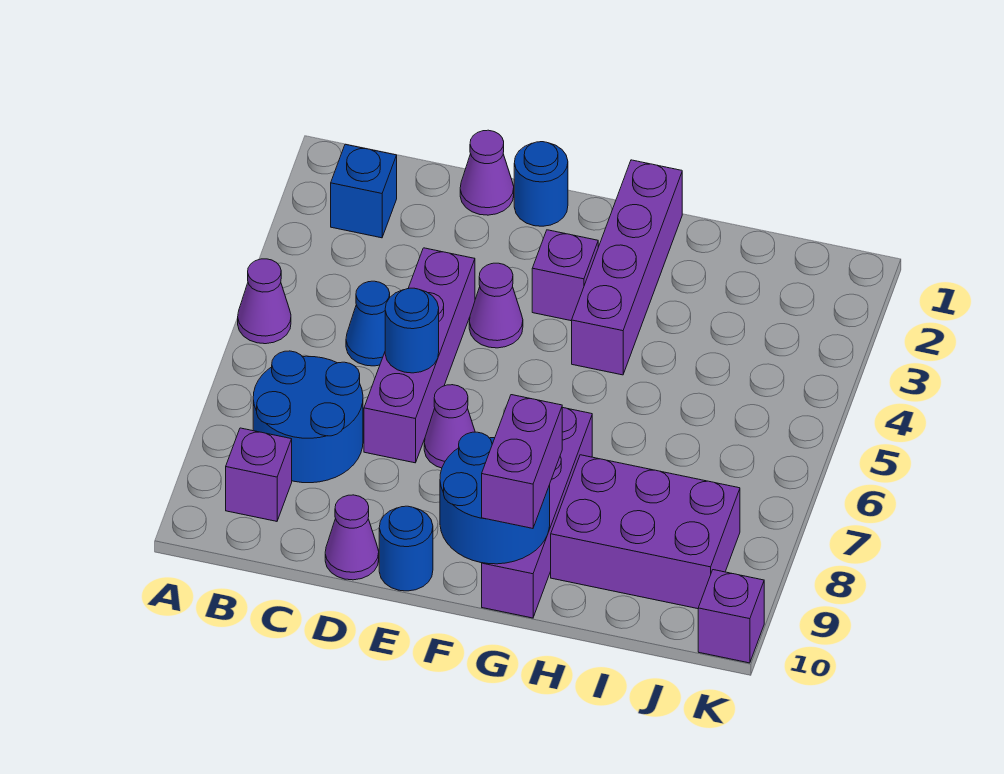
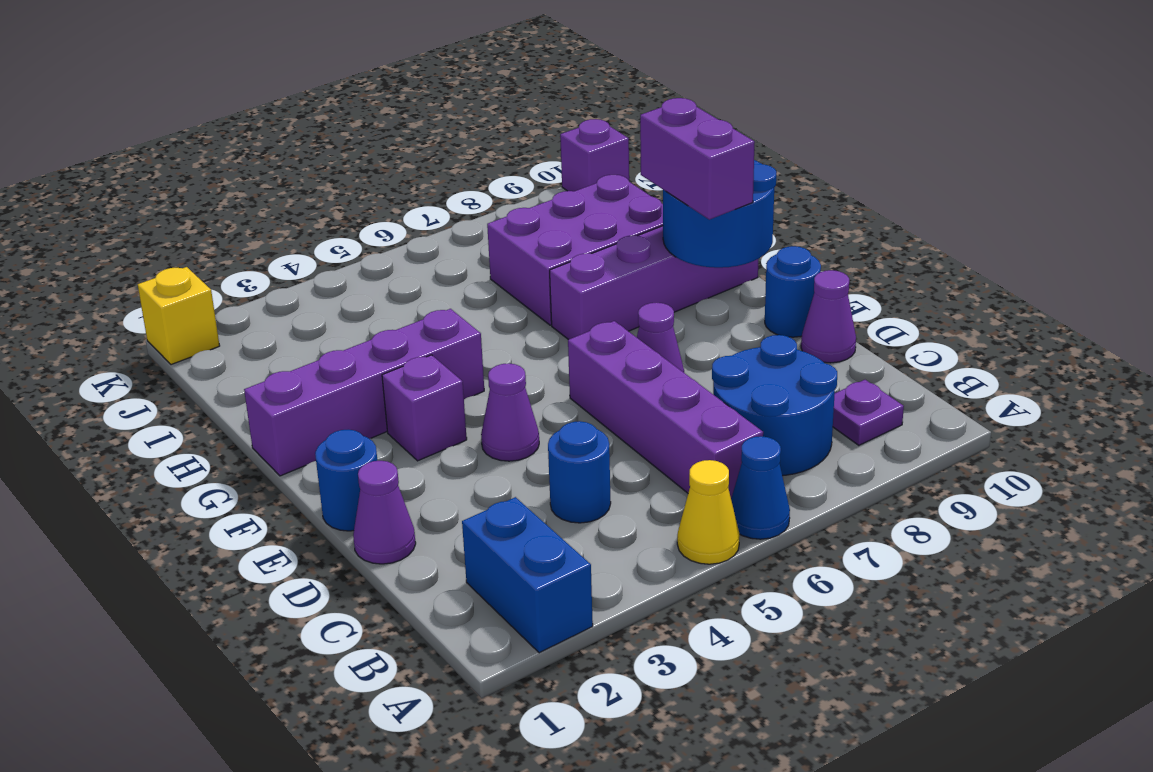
purple 1x1 cone [238,259,291,344] -> yellow 1x1 cone [677,460,740,564]
blue 1x1 brick [331,144,397,238] -> blue 1x2 brick [462,497,593,653]
purple 1x1 brick [226,428,292,521] -> purple 1x1 plate [833,380,904,445]
blue 1x1 cone [346,281,390,366] -> blue 1x1 cone moved to [731,436,790,539]
purple 1x4 brick [364,248,475,463] -> purple 1x4 brick turned to [568,321,763,498]
blue 1x1 round brick [385,288,439,373] -> blue 1x1 round brick moved to [548,421,611,523]
purple 1x2 brick [482,395,562,528] -> purple 1x2 brick turned to [640,98,755,220]
purple 2x3 brick [551,455,740,609] -> purple 2x3 brick turned to [487,175,663,325]
none -> yellow 1x1 brick [138,267,220,365]

